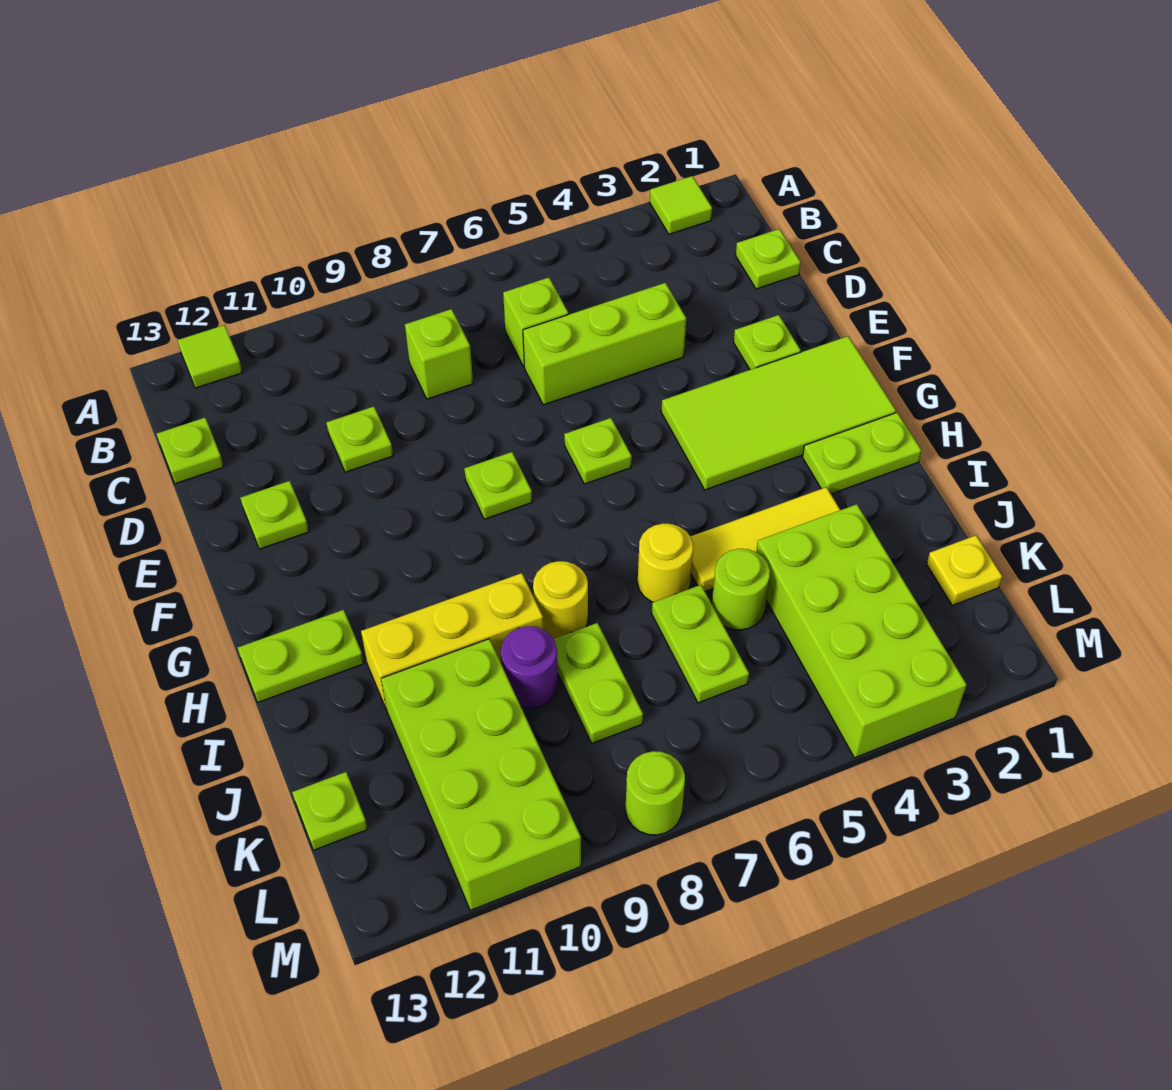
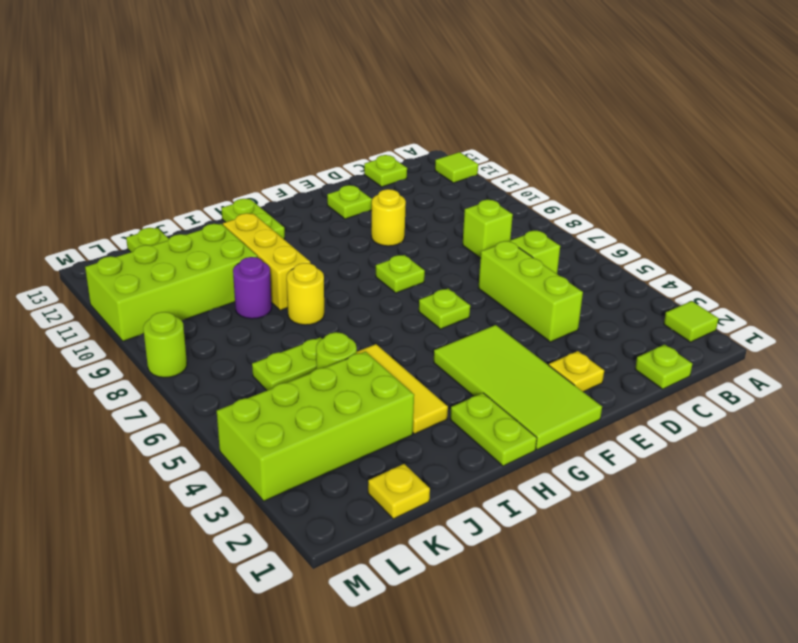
lime 1x1 plate [326,407,393,472] -> none
lime 1x1 plate [734,315,801,370] -> yellow 1x1 plate [549,351,604,392]
yellow 1x1 round brick [638,523,693,602] -> yellow 1x1 round brick moved to [371,189,406,246]
lime 1x2 plate [554,623,643,743] -> none

